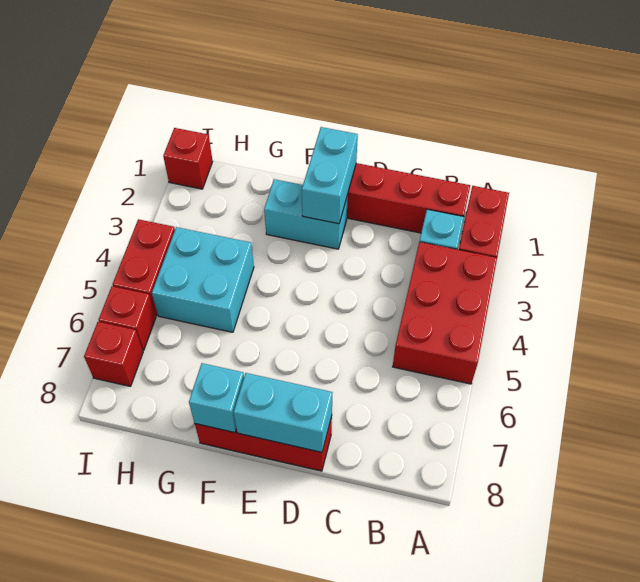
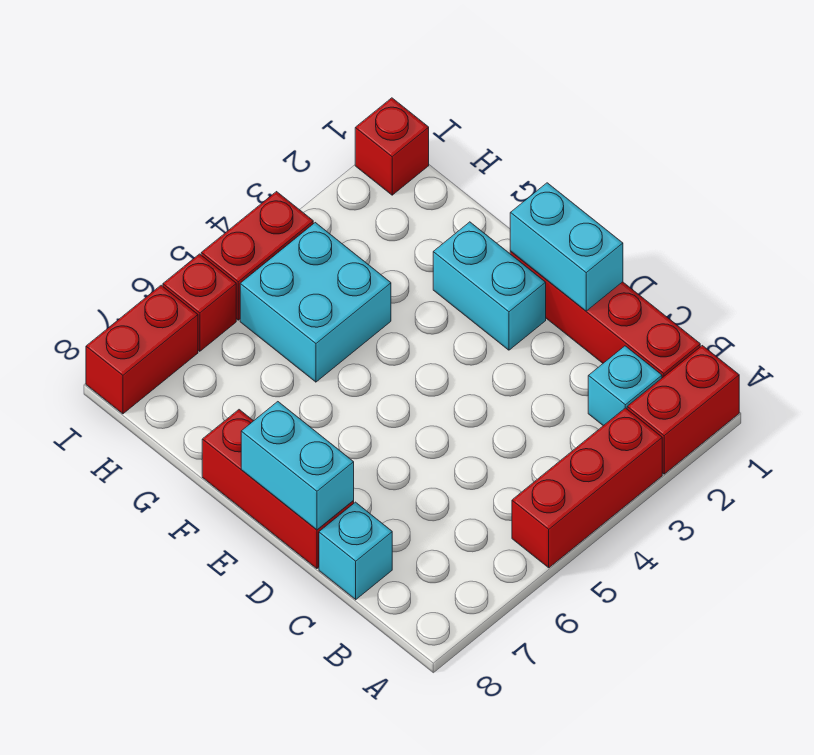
red 2x3 brick [393,242,497,384] -> red 1x3 brick [512,408,662,568]
cyan 1x2 brick [302,127,358,224] -> cyan 1x2 brick turned to [510,183,623,311]
cyan 1x1 brick [189,363,244,433] -> cyan 1x1 brick moved to [319,502,392,600]
red 1x1 brick [84,322,143,386] -> red 1x2 brick [86,285,198,414]

